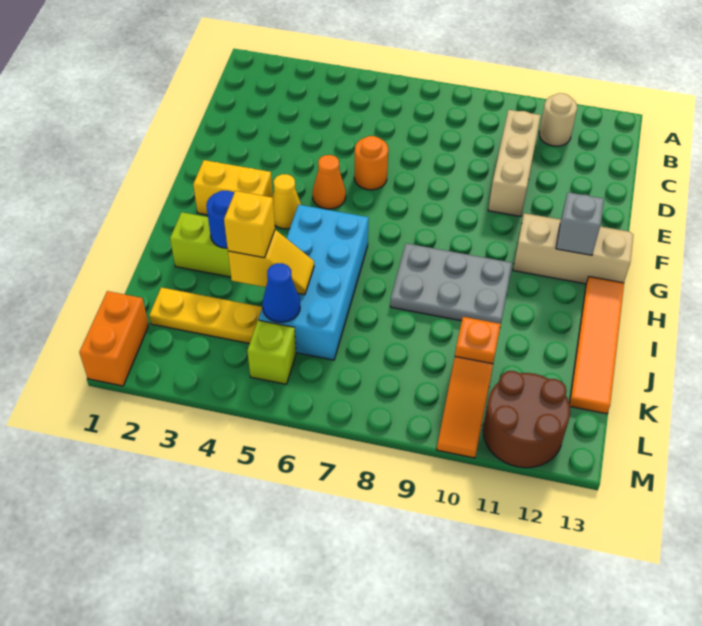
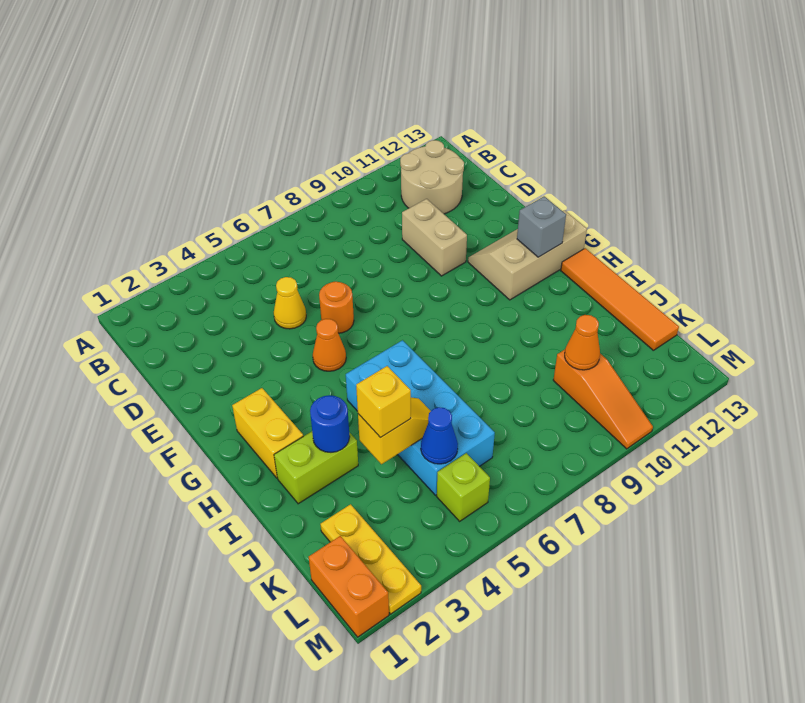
tan 1x1 round brick [539,93,577,146] -> tan 2x2 round brick [400,140,464,214]
tan 1x3 brick [488,110,541,217] -> tan 1x2 brick [402,199,467,276]
yellow 1x2 brick [193,160,273,215] -> yellow 1x2 brick turned to [232,388,303,478]
yellow 1x1 cone [272,174,301,229] -> yellow 1x1 cone moved to [274,277,306,329]
grey 2x3 plate [390,243,512,324] -> none
yellow 1x3 plate [149,287,262,344] -> yellow 1x3 plate turned to [320,504,421,614]
orange 1x1 plate [455,317,501,364] -> orange 1x1 cone [565,315,600,370]
brown 2x2 round brick [483,371,570,468] -> none

